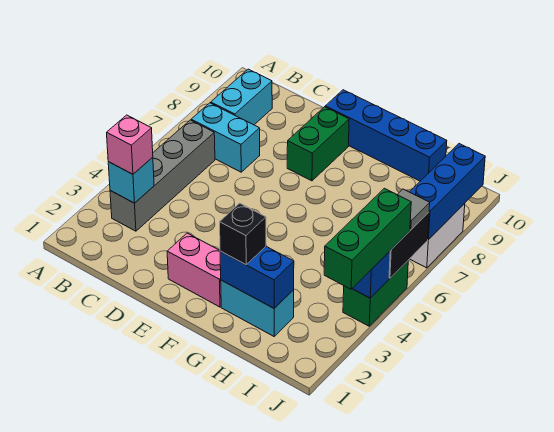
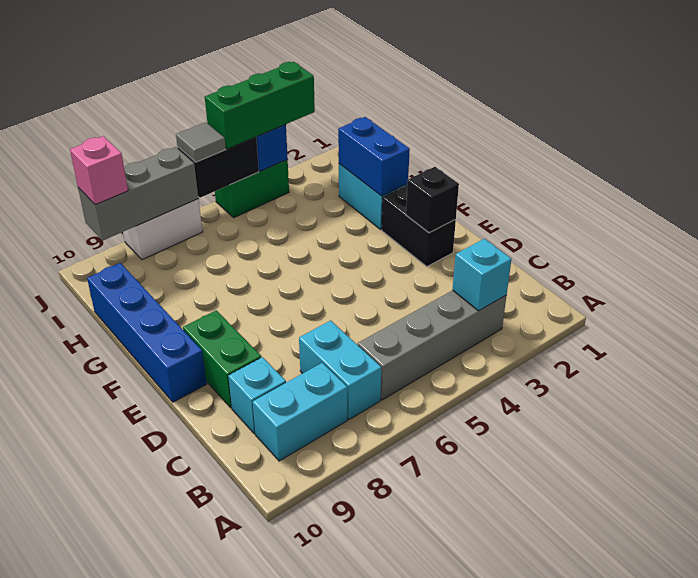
pink 1x1 brick [107,115,153,174] -> pink 1x1 brick moved to [70,136,128,205]
none -> cyan 1x1 brick [228,357,286,434]
pink 1x2 brick [167,233,221,307] -> black 1x2 brick [382,186,456,267]
green 1x2 brick [287,107,349,181] -> green 1x2 brick turned to [183,310,261,408]
black 1x1 brick [220,203,266,265] -> black 1x1 brick moved to [406,167,459,233]
blue 1x3 brick [410,144,485,240] -> grey 1x3 brick [78,147,198,241]

